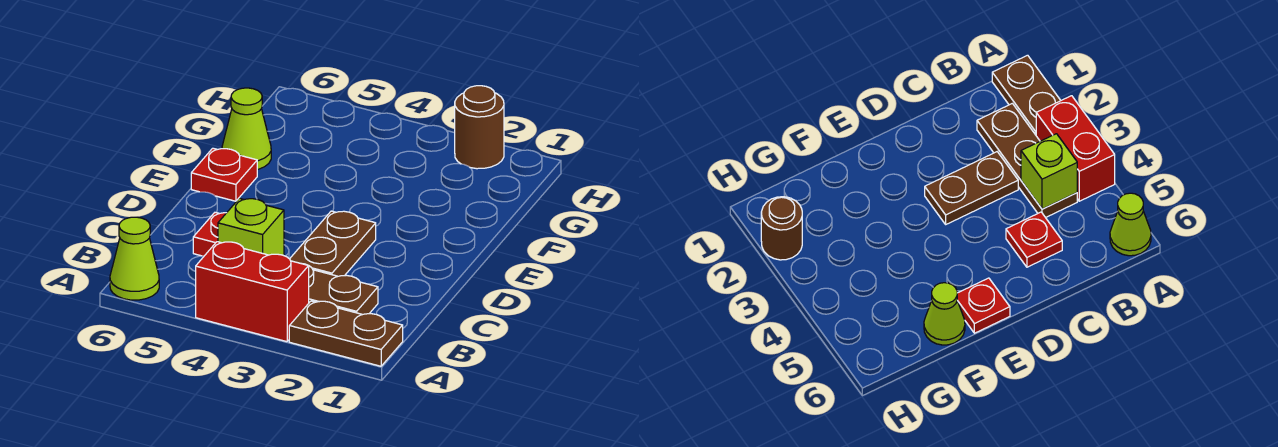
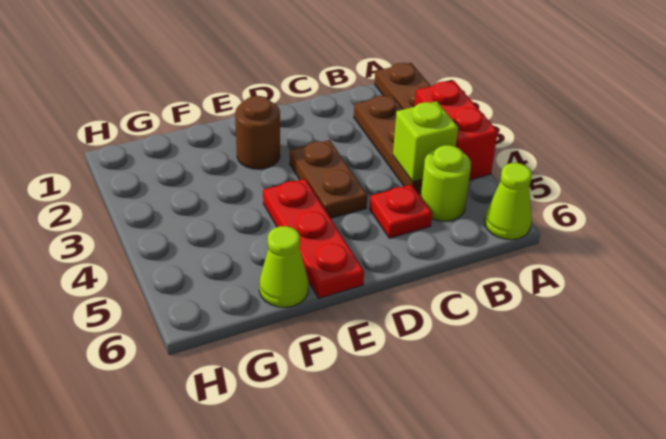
none -> lime 1x1 round brick [421,145,471,221]
brown 1x2 plate [290,211,376,276] -> brown 1x2 plate turned to [290,140,367,218]
red 1x1 plate [191,148,257,201] -> red 1x3 plate [263,179,364,298]
brown 1x1 round brick [455,86,504,169] -> brown 1x1 round brick moved to [235,96,280,169]

